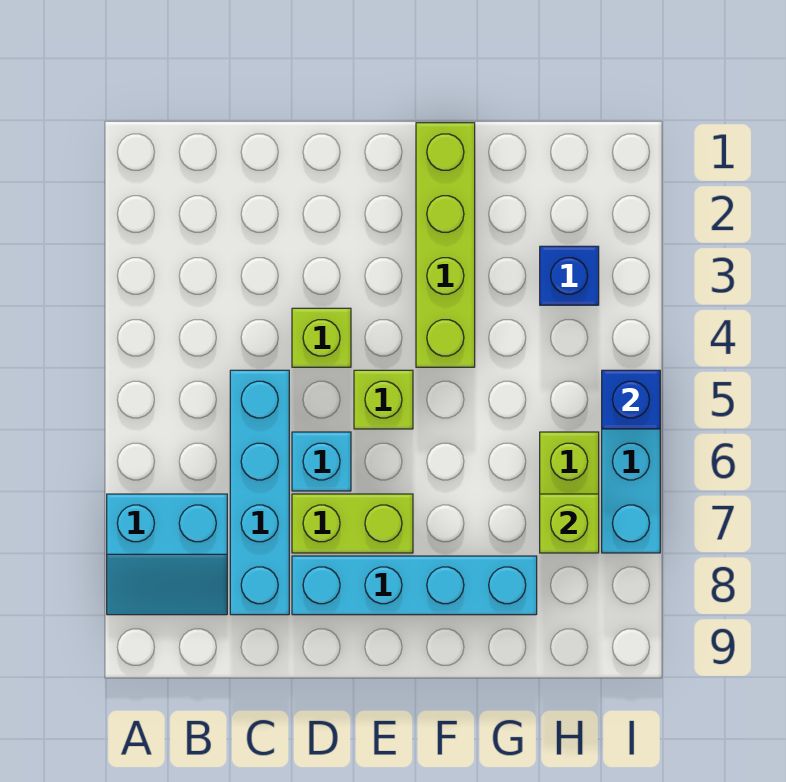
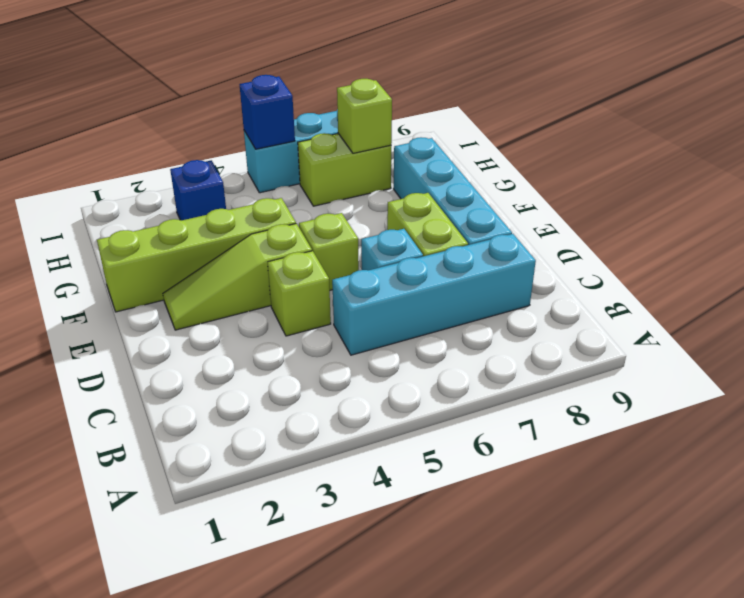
cyan 2x2 slope [107,494,227,615] -> none
none -> lime 1x3 slope [163,224,312,330]

